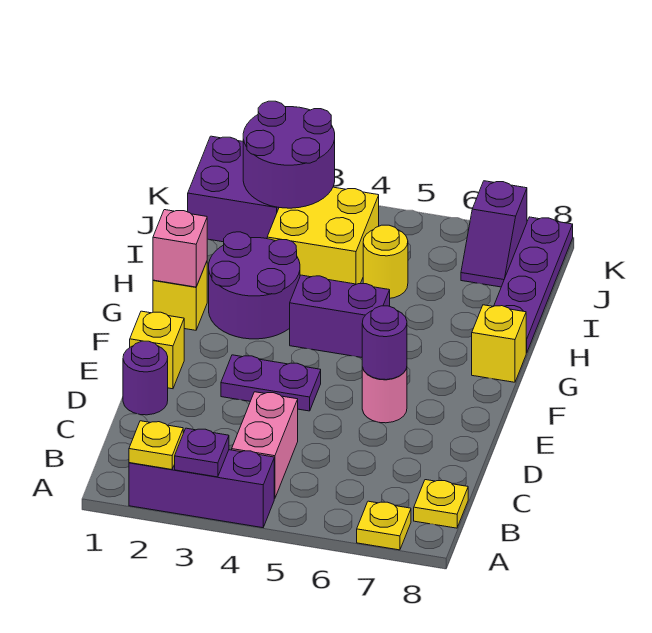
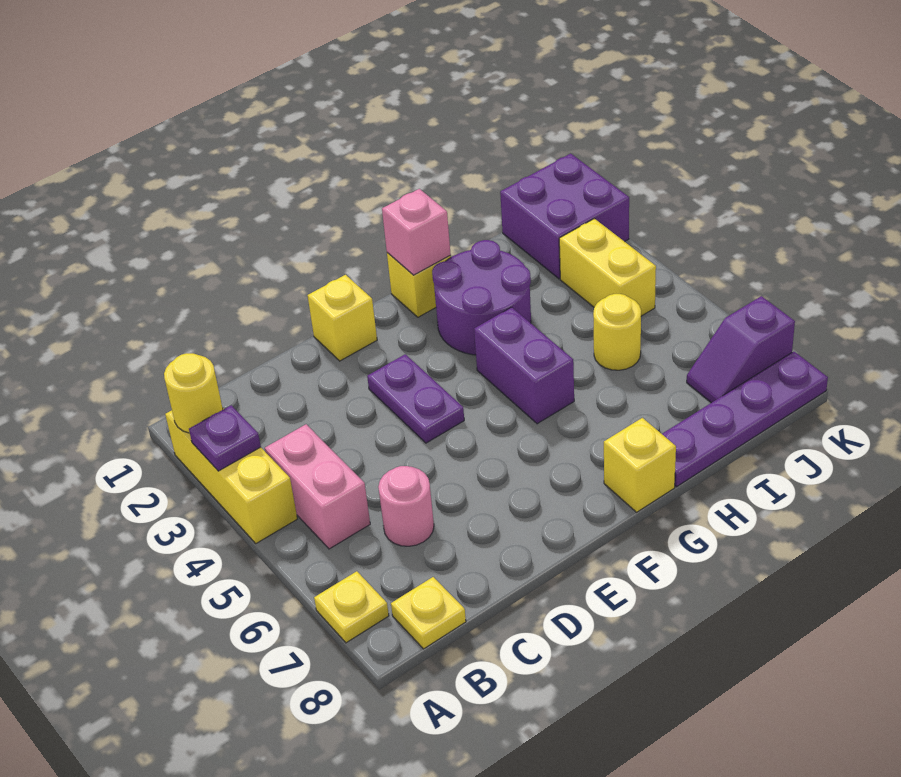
purple 1x3 brick [129,450,274,528] -> yellow 1x3 brick [165,407,297,543]
yellow 1x1 plate [129,421,183,469] -> yellow 1x1 round brick [164,353,223,433]
pink 1x2 brick [232,392,298,499] -> pink 1x2 brick turned to [265,424,370,549]
purple 1x1 round brick [123,341,168,415] -> none
pink 1x1 round brick [362,367,407,423] -> pink 1x1 round brick moved to [378,466,434,546]
purple 1x1 round brick [362,306,407,380] -> none
yellow 2x2 brick [267,187,379,284] -> yellow 1x2 brick [559,219,656,316]
purple 2x2 round brick [243,101,335,208] -> none

